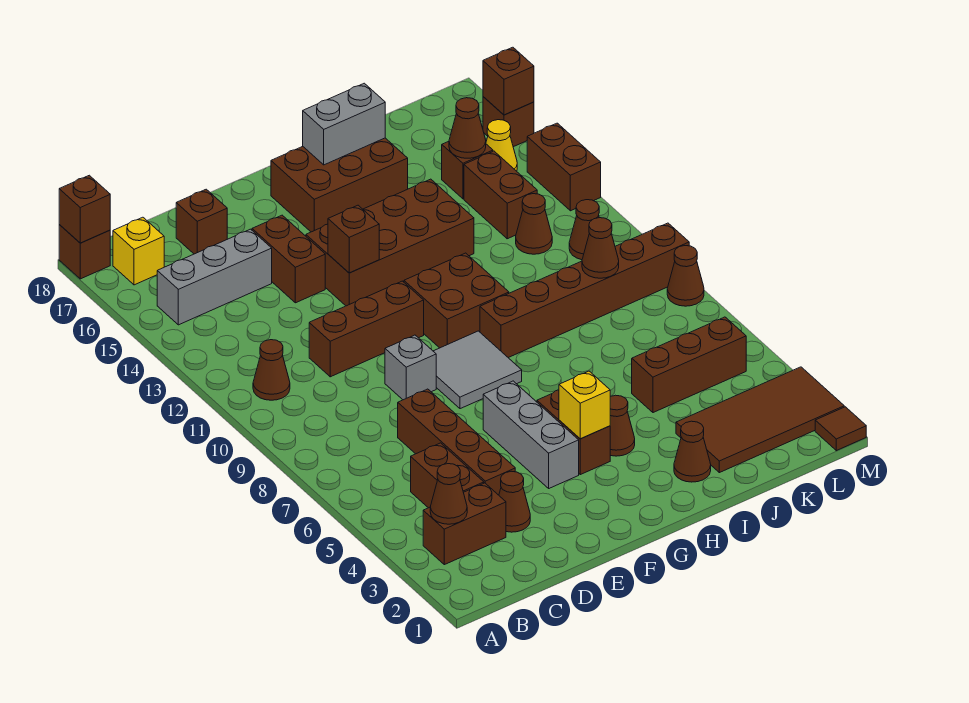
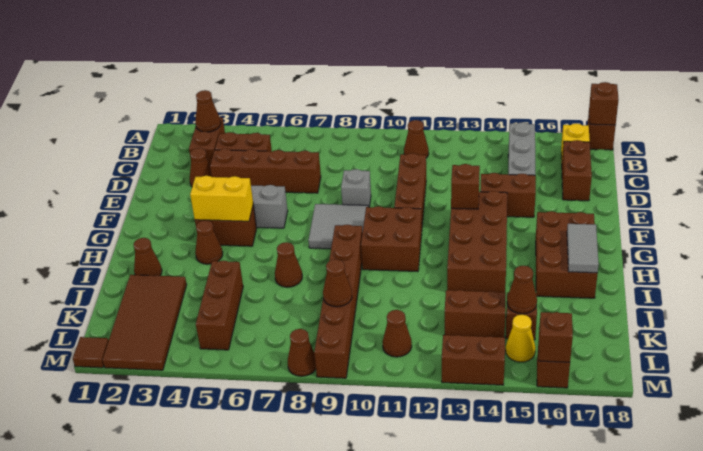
brown 1x1 brick [176,189,227,254] -> brown 1x2 brick [562,140,592,201]
yellow 1x1 brick [559,371,610,439] -> yellow 1x2 brick [190,176,253,221]
grey 1x2 brick [303,83,385,165] -> grey 1x2 tile [567,224,599,273]
brown 1x1 cone [516,194,552,254] -> brown 1x1 cone moved to [275,242,302,287]

